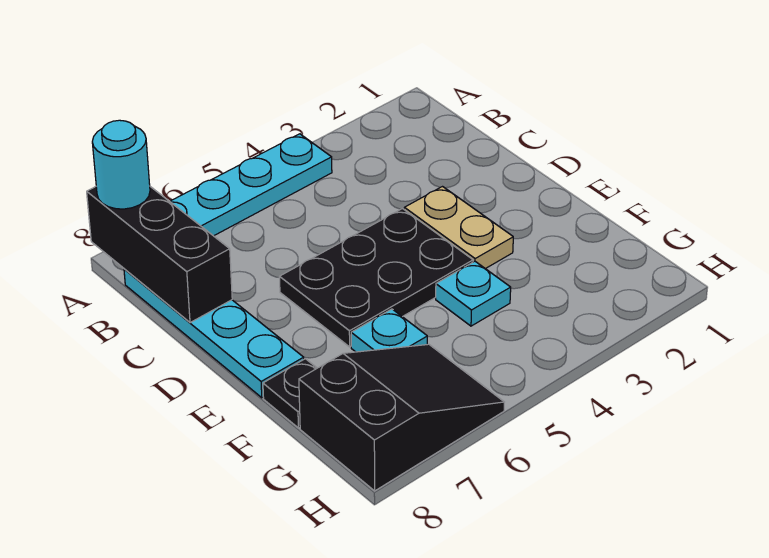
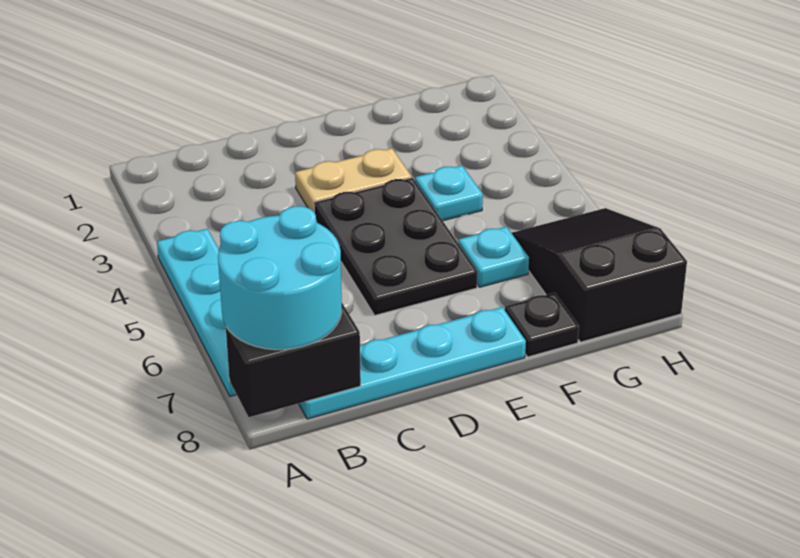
black 1x3 brick [87,187,232,323] -> black 1x2 brick [226,303,361,417]
cyan 1x1 round brick [92,120,150,209] -> cyan 2x2 round brick [218,206,342,350]

